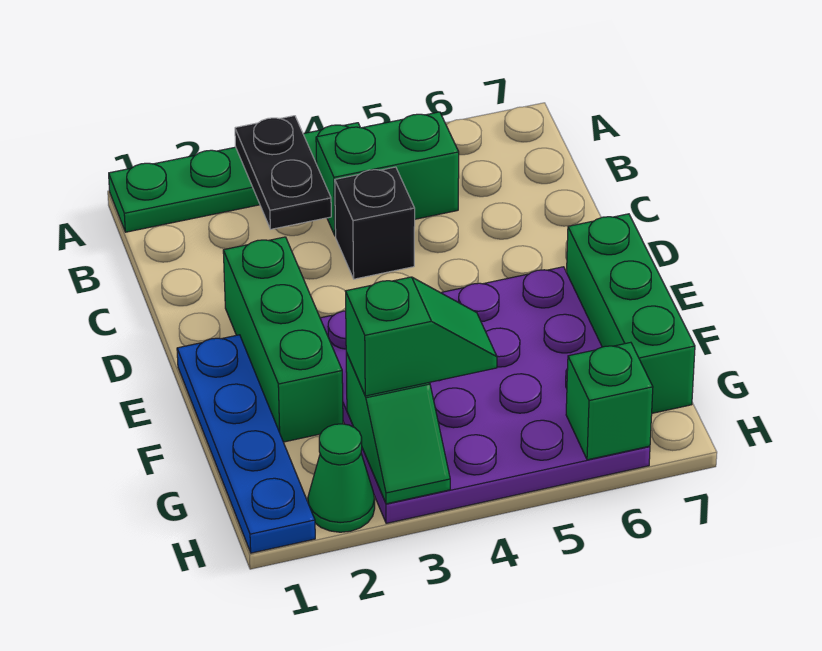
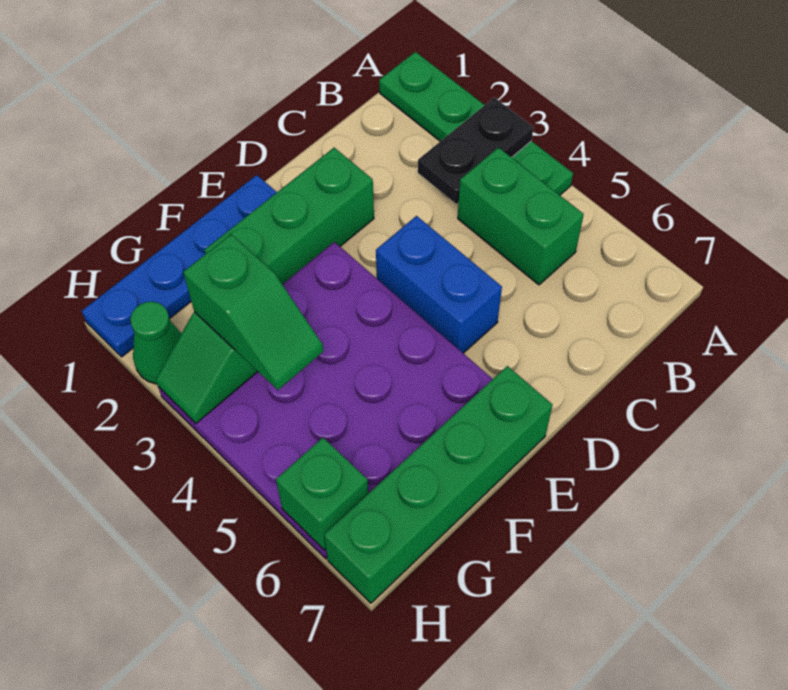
black 1x1 brick [335,167,415,279] -> none
none -> blue 1x2 brick [376,216,502,353]
green 1x3 brick [567,214,695,413] -> green 1x4 brick [324,366,553,603]

